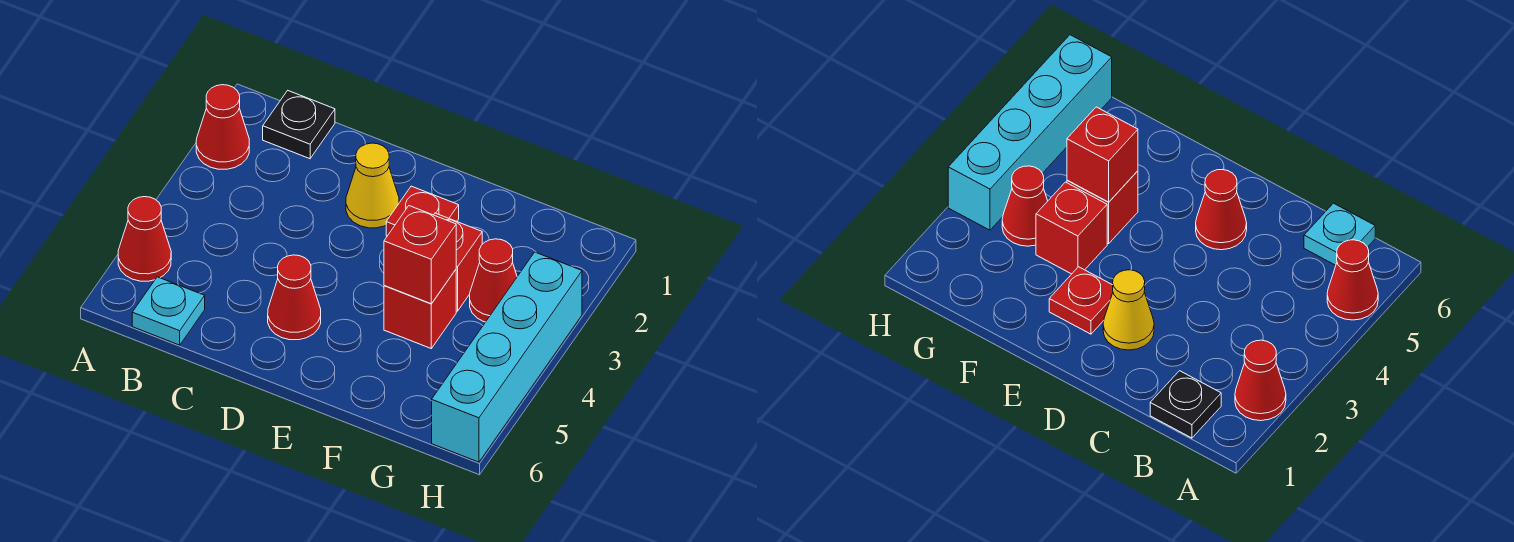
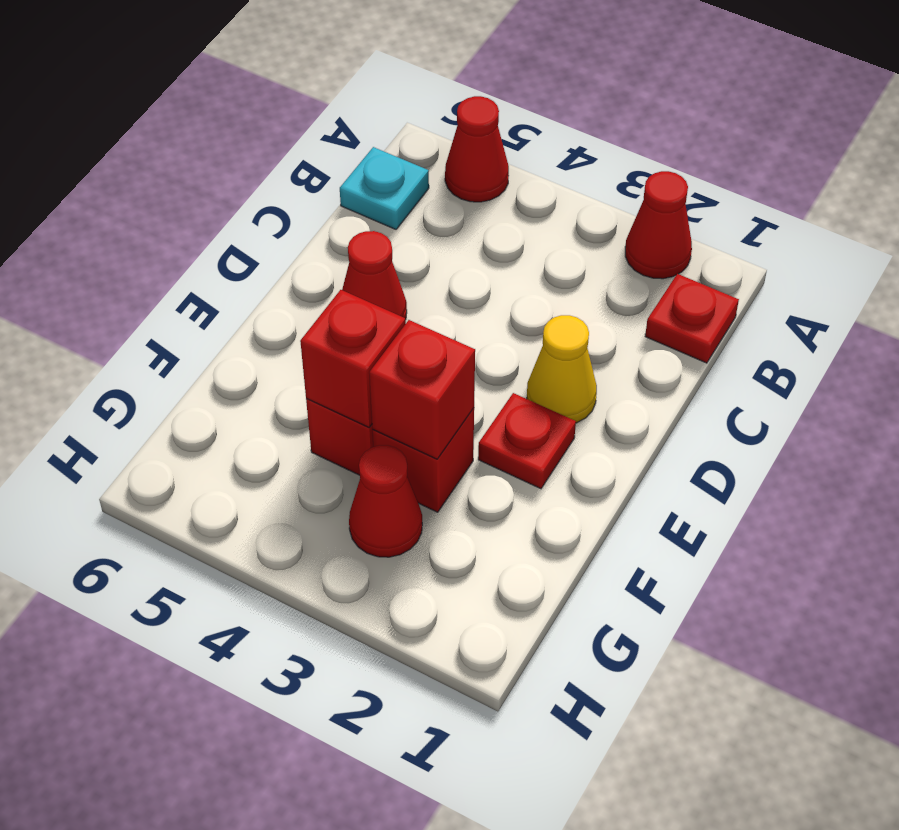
black 1x1 plate [263,91,335,159] -> red 1x1 plate [645,274,739,363]
none -> red 1x1 brick [369,320,475,459]
cyan 1x4 brick [432,252,582,462] -> none

